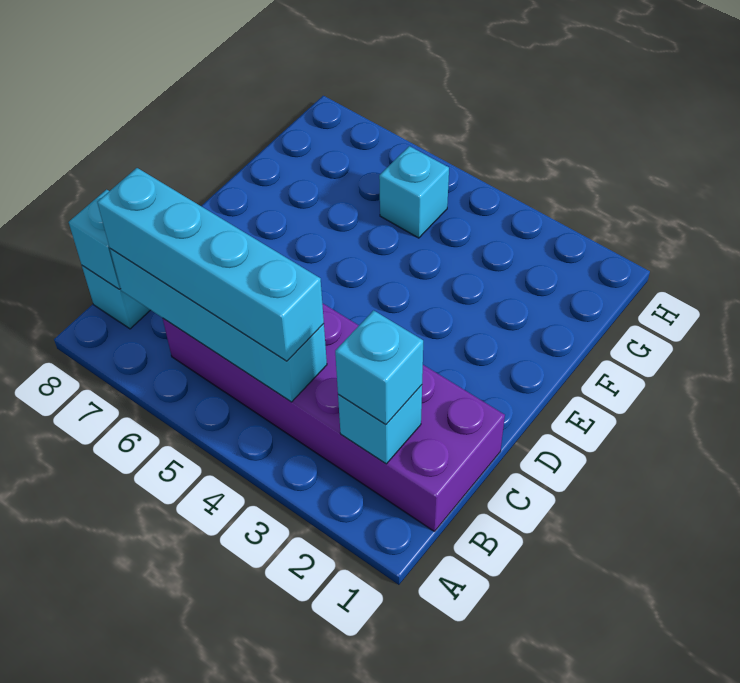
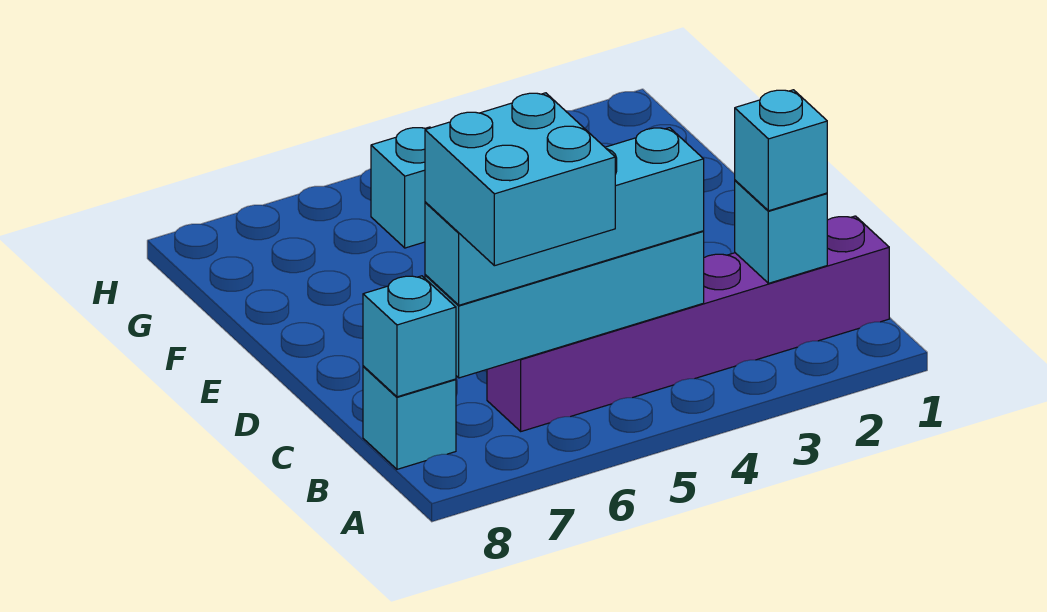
none -> cyan 2x2 brick [425,93,615,266]
purple 2x6 brick [163,303,505,532] -> purple 1x6 brick [487,216,889,431]

